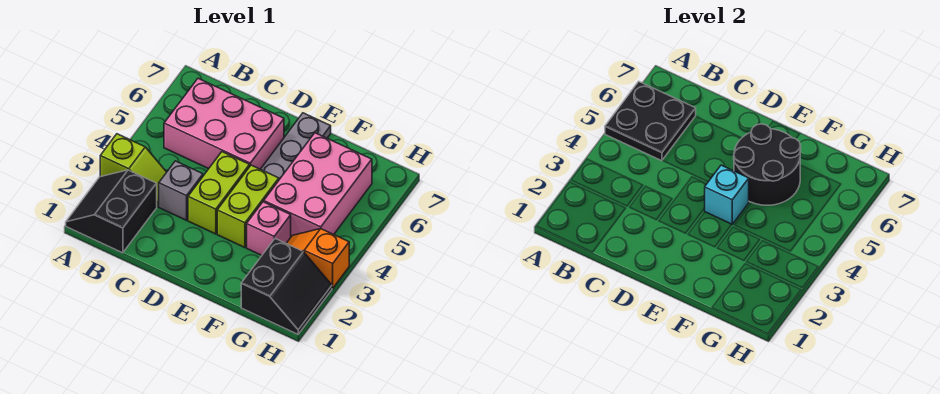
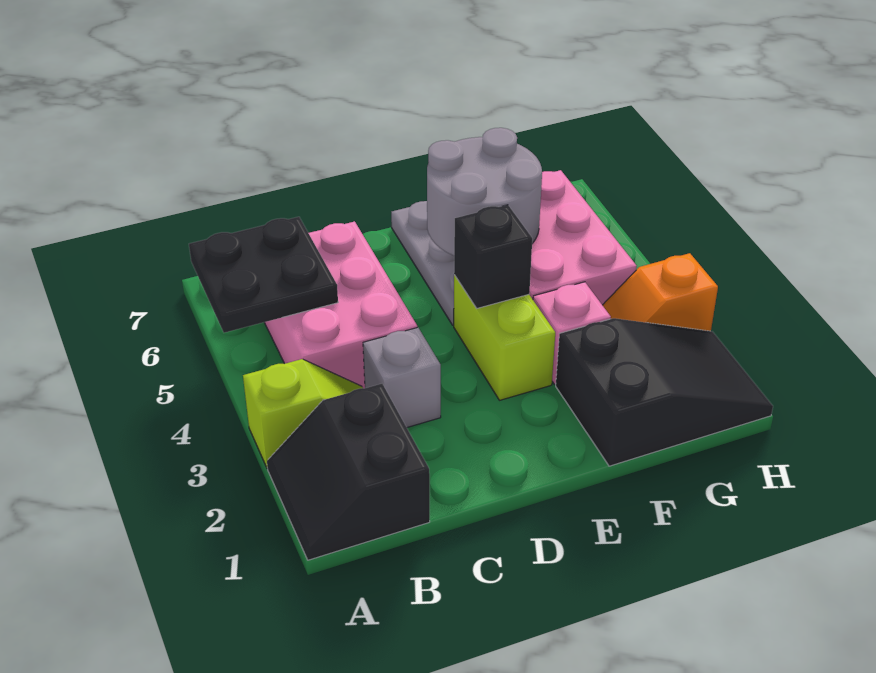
pink 2x3 brick [164,78,284,169] -> pink 2x3 brick turned to [264,221,417,388]
lime 1x2 brick [188,152,250,234] -> none
cyan 1x1 brick [704,165,749,224] -> black 1x1 brick [454,205,532,308]
black 2x2 round brick [734,124,801,205] -> grey 2x2 round brick [427,128,542,256]
black 2x2 slope [241,239,332,334] -> black 2x3 slope [556,318,773,466]

